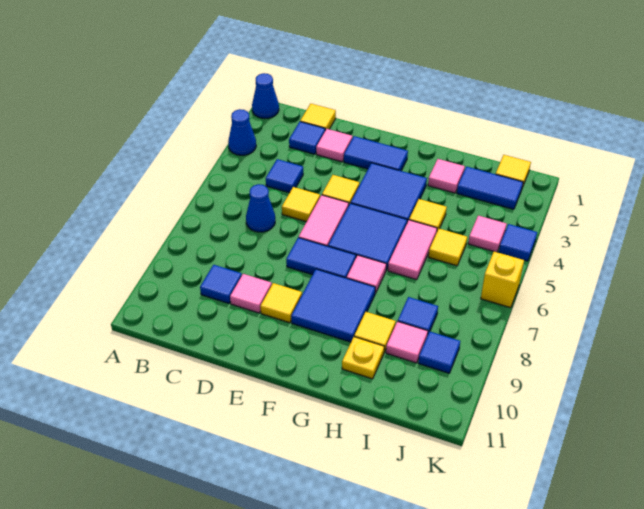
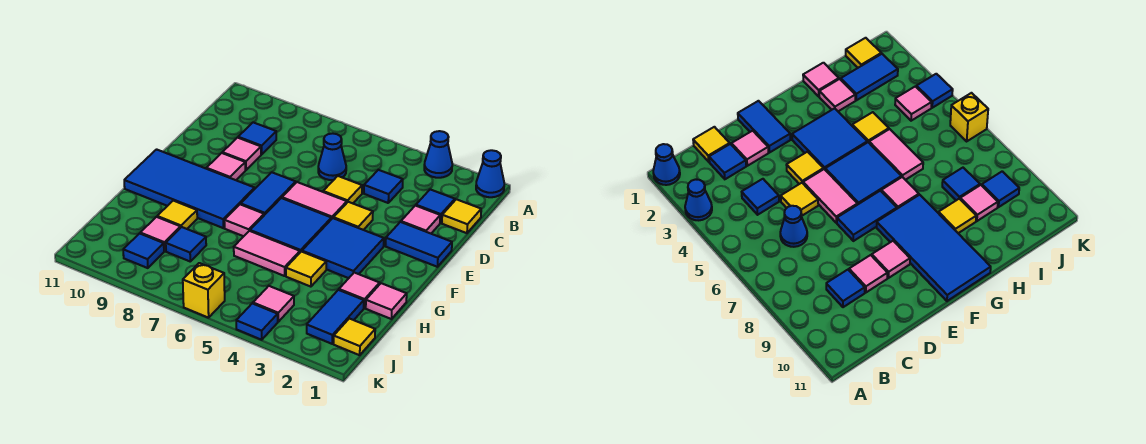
blue 1x2 tile [344,136,408,171] -> blue 1x2 tile turned to [386,222,452,267]
yellow 1x1 tile [260,283,302,323] -> pink 1x1 tile [206,153,245,180]
blue 2x2 tile [291,269,375,342] -> blue 2x4 tile [124,149,255,228]
none -> pink 1x1 tile [366,283,407,319]
yellow 1x1 plate [342,337,384,379] -> none
yellow 1x1 tile [429,229,467,266] -> none

